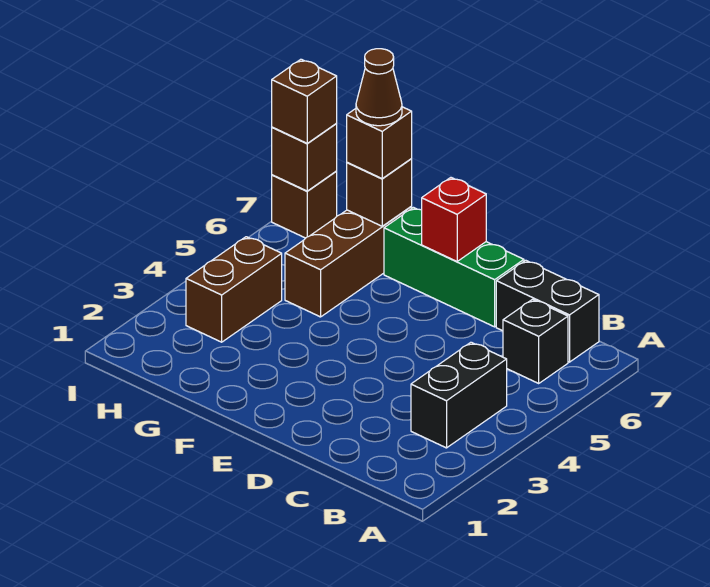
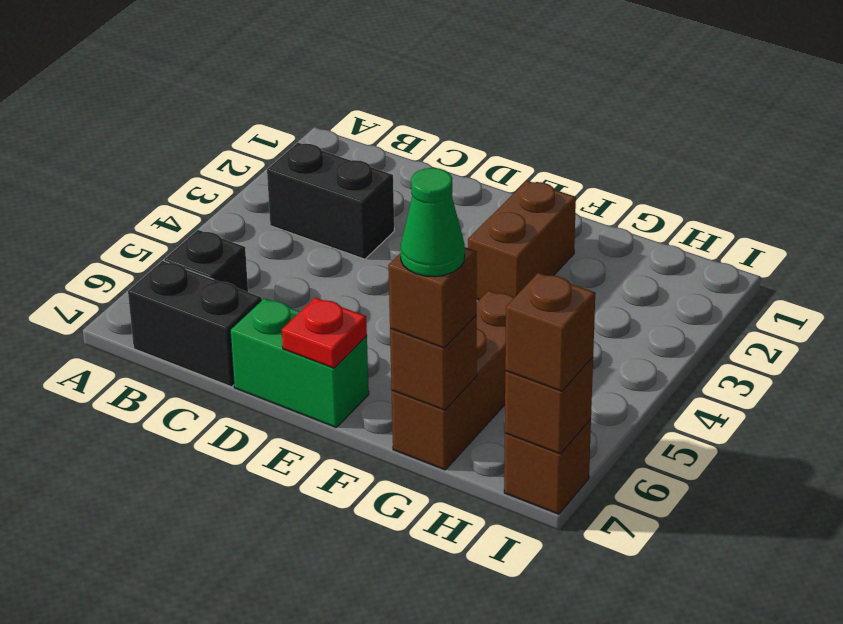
black 1x2 brick [411,342,507,448] -> black 1x2 brick turned to [267,143,394,259]
green 1x3 brick [384,208,524,327] -> green 1x2 brick [230,298,369,427]
red 1x1 brick [422,178,486,261] -> red 1x1 plate [282,298,367,368]
brown 1x1 cone [356,49,402,126] -> green 1x1 cone [400,168,465,277]
brown 1x2 brick [186,237,282,342] -> brown 1x2 brick moved to [468,181,576,300]

